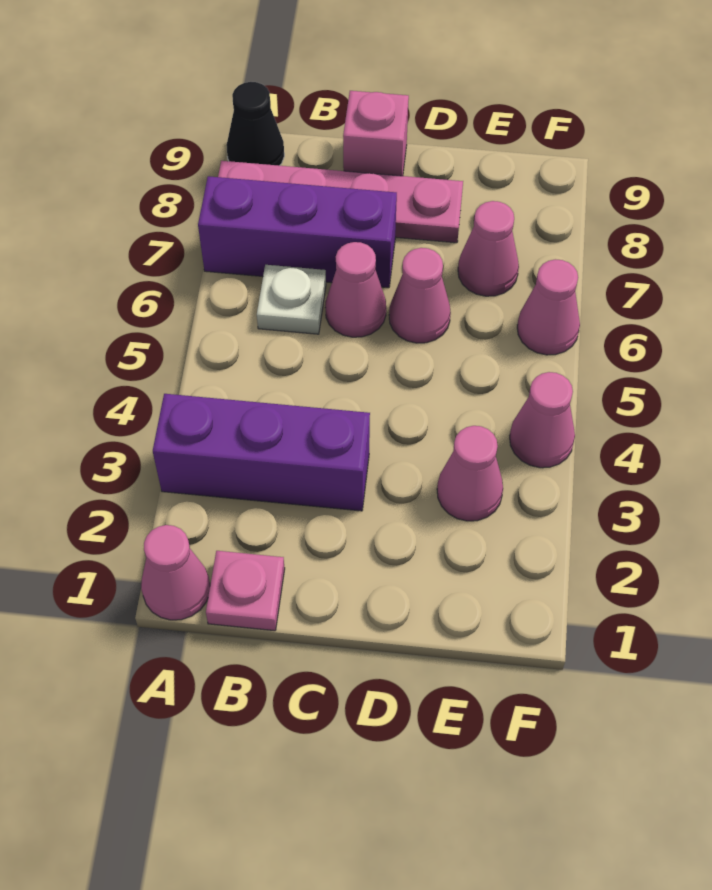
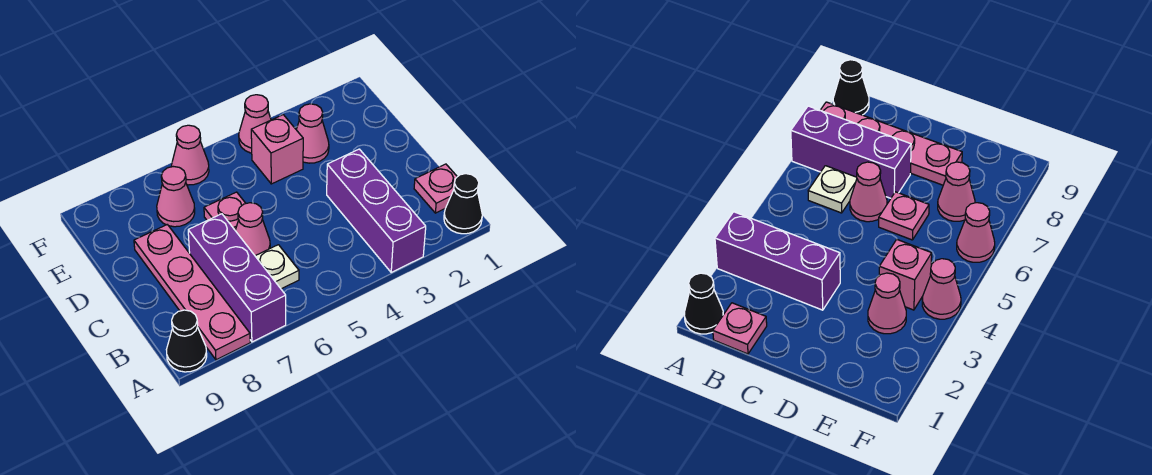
pink 1x1 cone [141,525,210,620] -> black 1x1 cone [444,174,482,234]
pink 1x1 brick [343,91,409,176] -> pink 1x1 brick moved to [251,115,303,184]
pink 1x1 cone [389,248,451,343] -> pink 1x1 plate [204,192,246,230]

